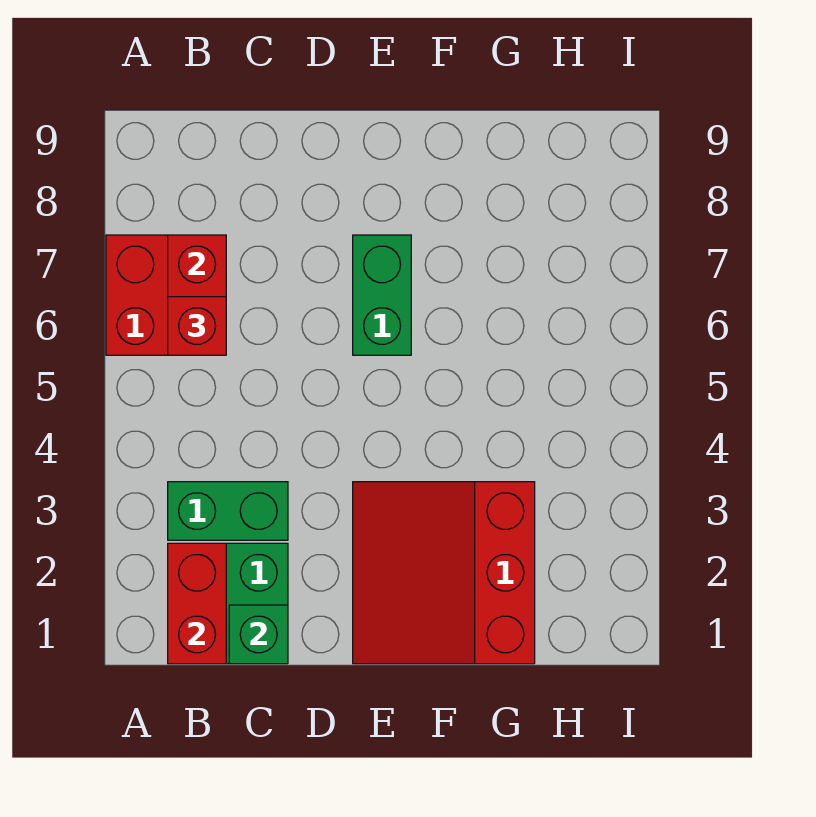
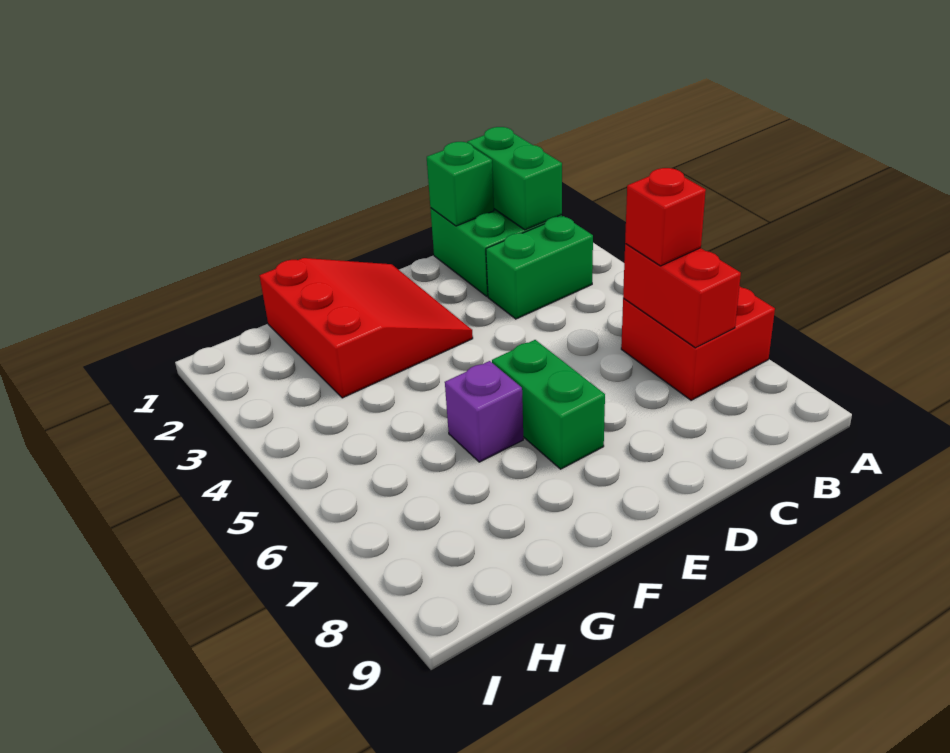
red 1x2 brick [168,543,226,664] -> green 1x2 brick [467,127,562,230]
none -> purple 1x1 brick [445,361,523,462]

